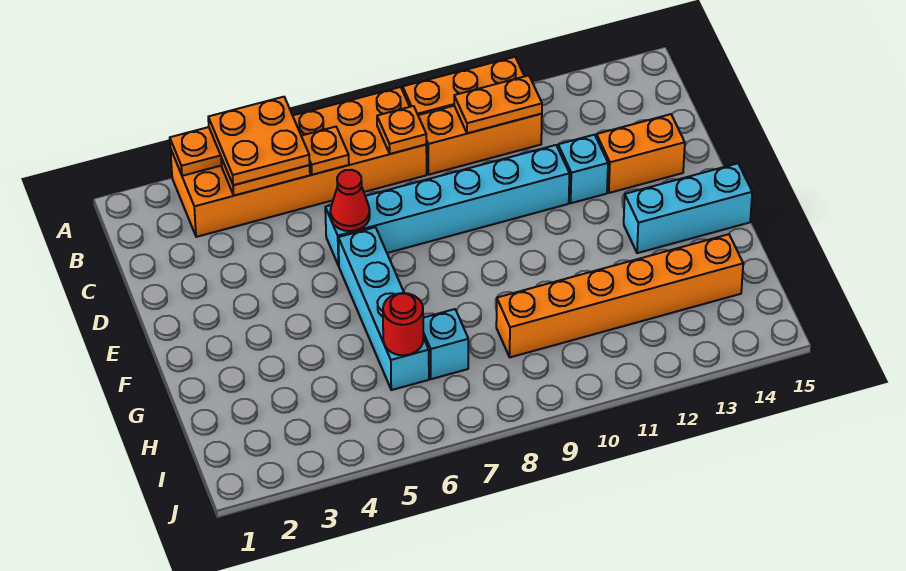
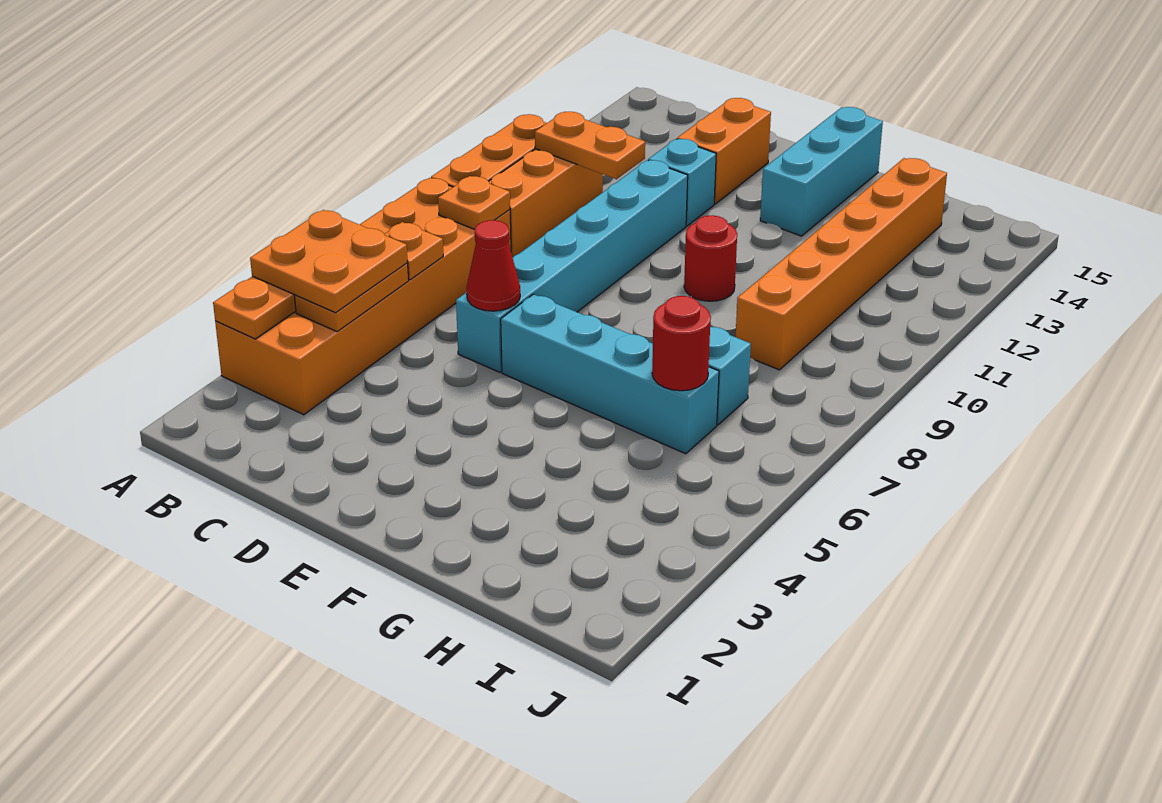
orange 1x2 plate [454,75,542,133] -> orange 1x2 plate turned to [535,112,645,179]
none -> red 1x1 round brick [684,215,737,301]

